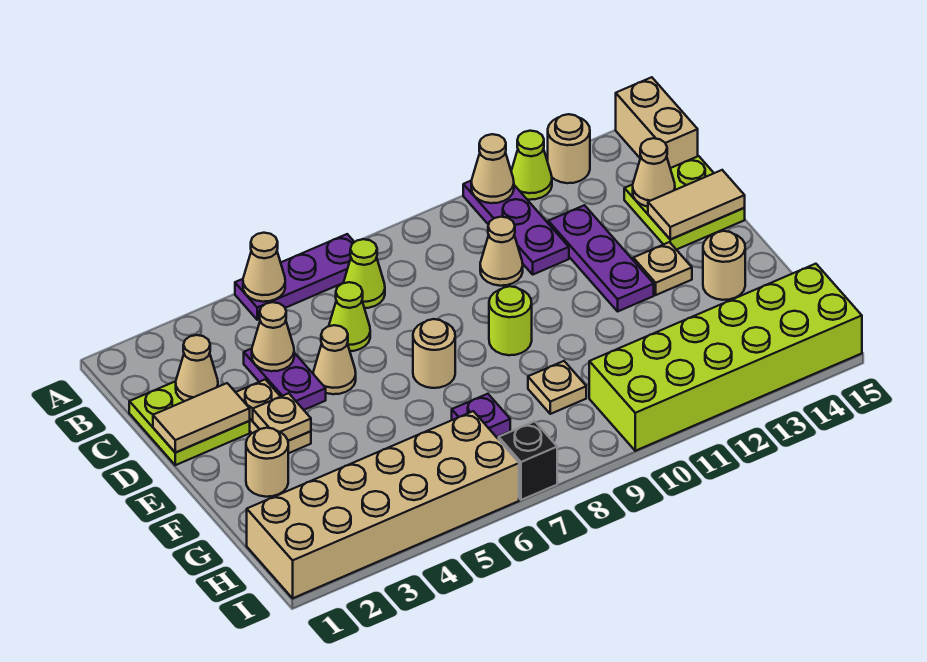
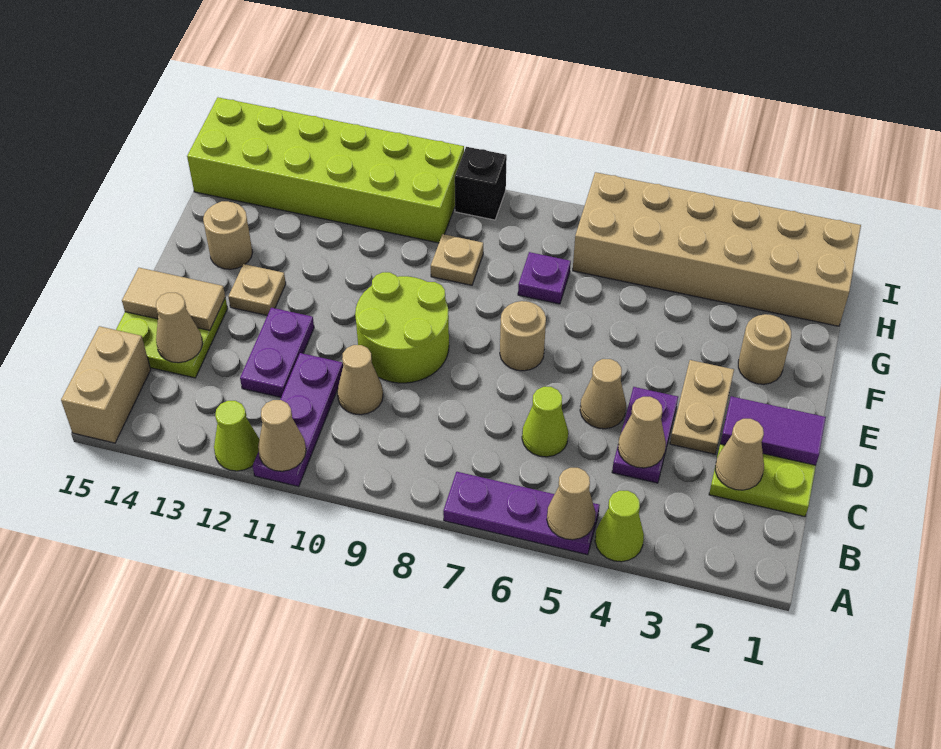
tan 1x1 round brick [548,114,590,183] -> none
lime 1x1 cone [344,239,385,308] -> lime 1x1 cone moved to [595,491,644,562]
purple 1x3 plate [548,205,654,311] -> purple 1x2 plate [240,308,314,397]
tan 1x2 tile [153,383,250,453] -> purple 1x2 tile [720,396,826,465]
tan 1x1 plate [253,393,311,441] -> none
lime 1x1 round brick [489,286,532,355] -> lime 2x2 round brick [355,272,449,383]
black 1x1 brick [499,421,557,500] -> black 1x1 brick moved to [455,147,507,220]

